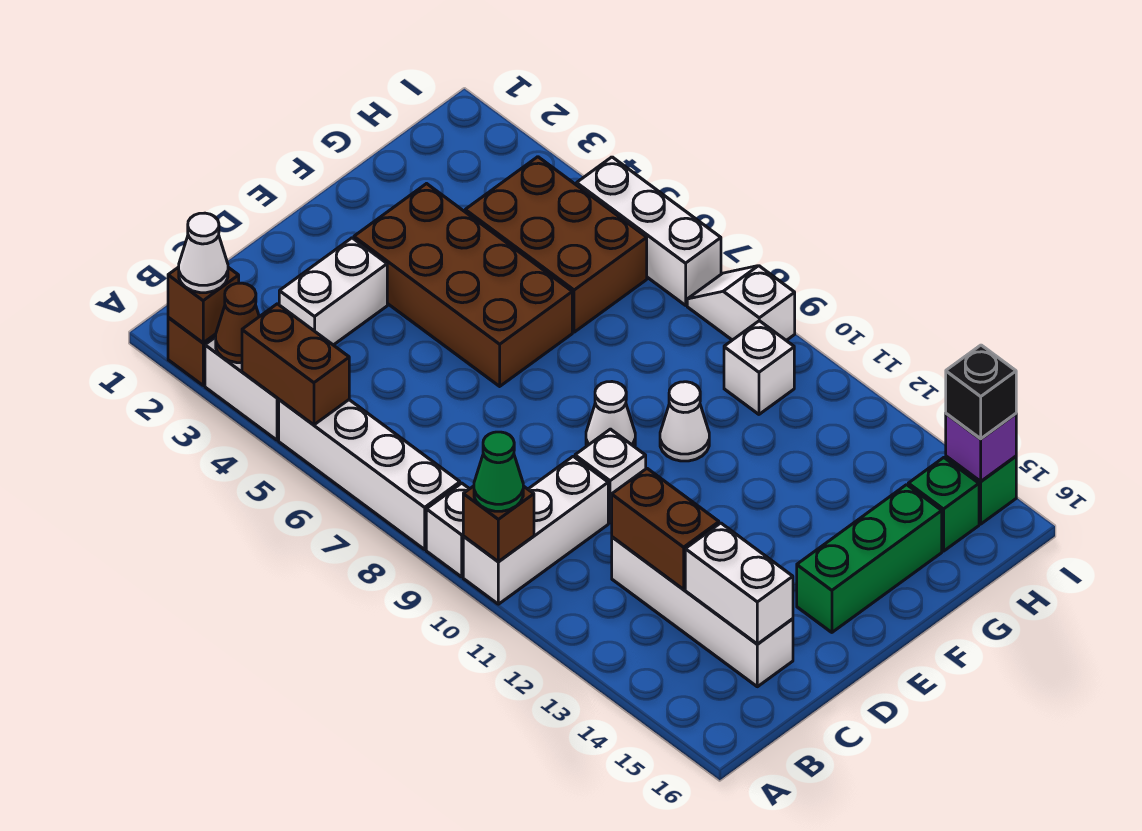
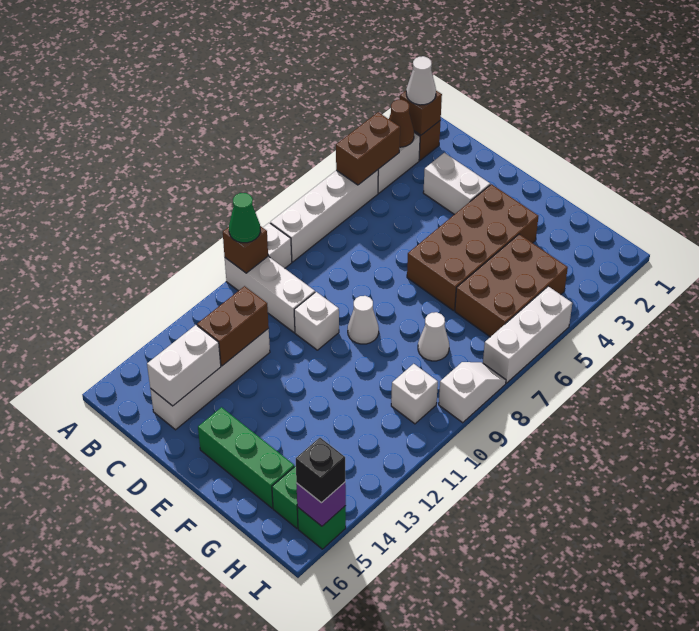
white 1x1 cone [660,382,709,461] -> white 1x1 cone moved to [418,312,449,361]

